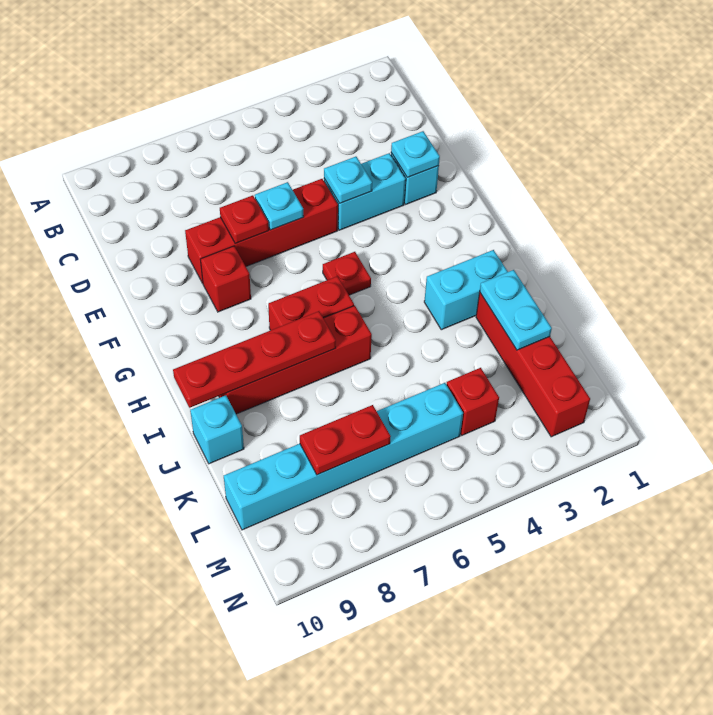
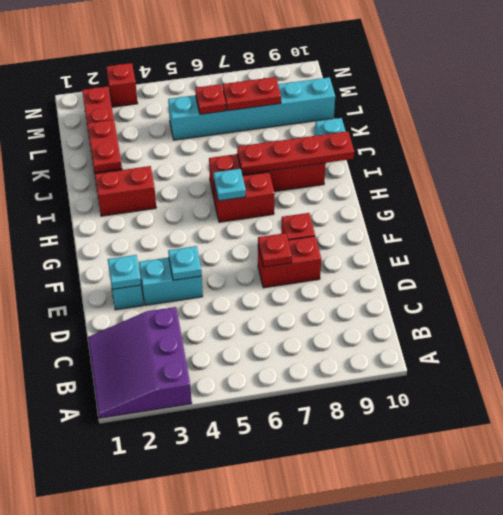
none -> purple 3x3 slope [88,307,192,418]
red 1x4 brick [185,179,338,283] -> red 1x2 brick [258,236,321,288]
cyan 1x1 plate [255,182,304,230] -> cyan 1x1 plate moved to [213,169,246,201]
red 1x1 plate [323,252,371,295] -> red 1x1 plate moved to [195,84,226,114]
cyan 1x2 brick [424,250,508,330] -> red 1x2 brick [95,166,156,216]
cyan 1x2 plate [480,270,552,350] -> red 1x2 plate [87,120,122,172]
red 1x1 brick [446,368,499,435] -> red 1x1 brick moved to [106,63,138,107]

